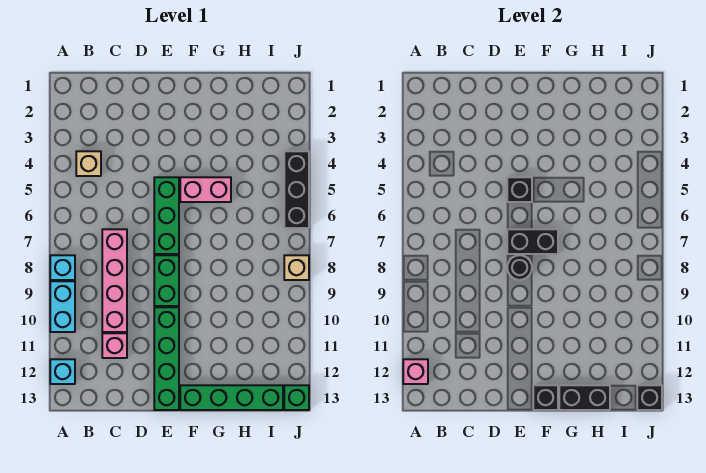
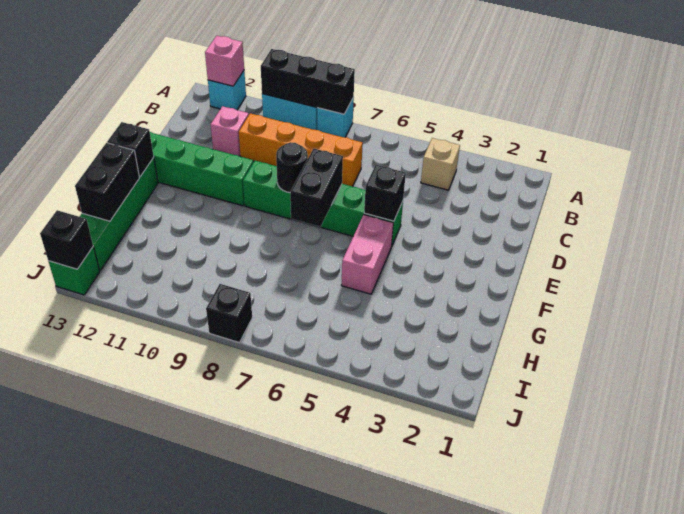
pink 1x4 brick [102,229,127,332] -> orange 1x4 brick [239,113,363,187]
black 1x3 brick [284,151,309,228] -> black 1x3 brick moved to [261,49,355,114]
tan 1x1 brick [284,255,309,280] -> black 1x1 brick [206,284,252,343]

